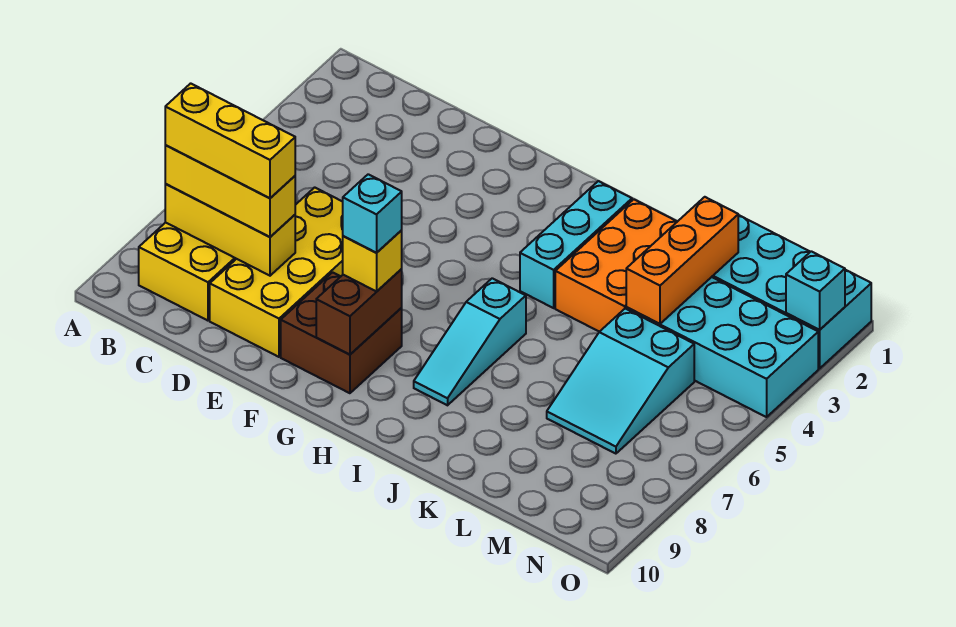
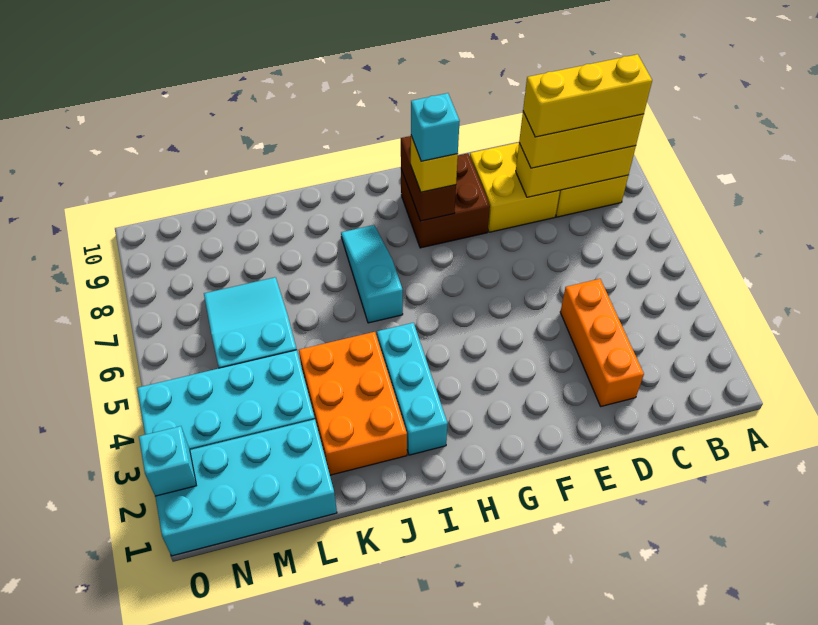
yellow 2x4 brick [210,187,343,357] -> yellow 2x2 brick [470,143,560,232]
orange 1x3 brick [626,197,738,324] -> orange 1x3 brick moved to [560,279,644,406]

